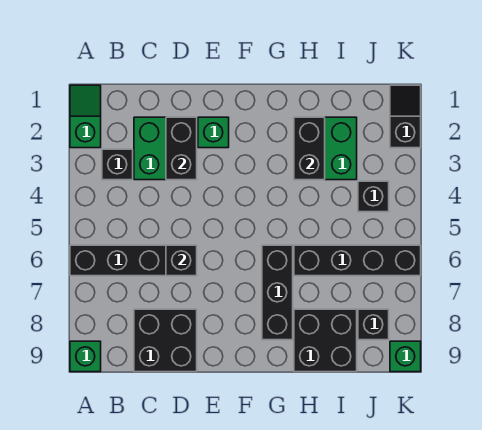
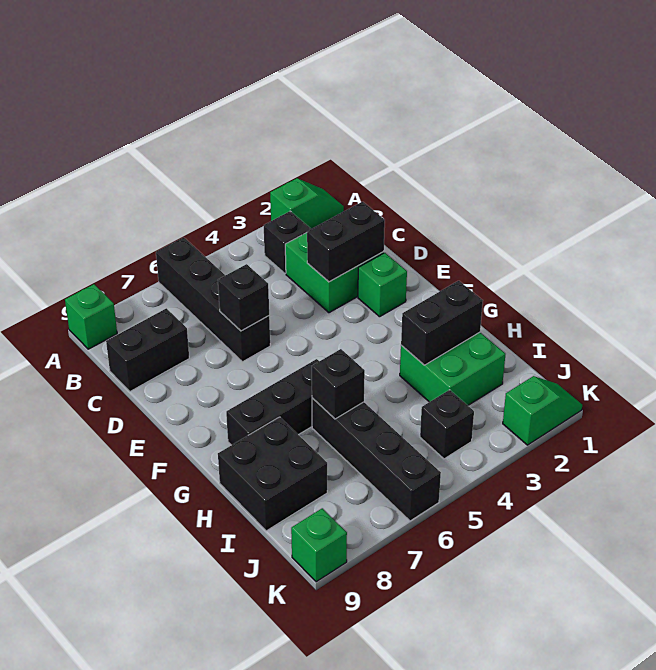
black 2x2 brick [134,309,197,372] -> black 1x2 brick [106,308,189,391]
black 1x1 brick [358,309,389,340] -> black 1x1 brick moved to [312,349,365,419]
black 1x2 slope [390,85,421,148] -> green 1x2 slope [503,376,582,445]

